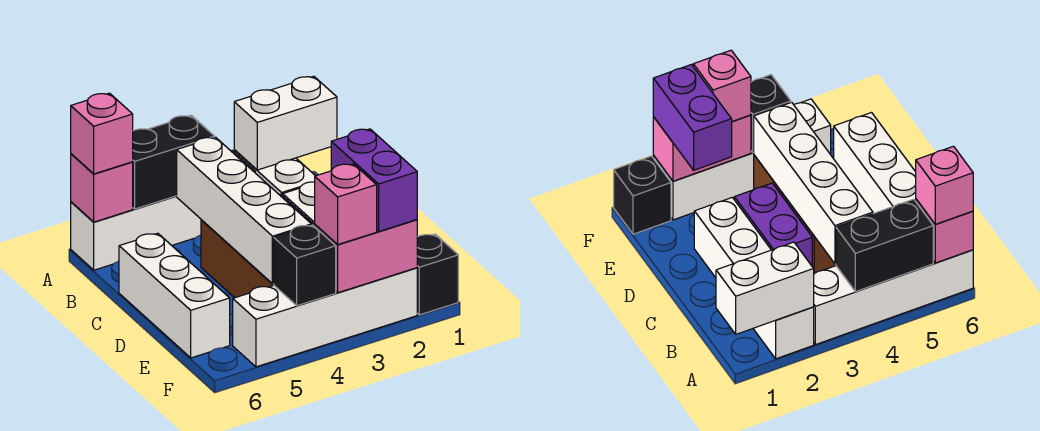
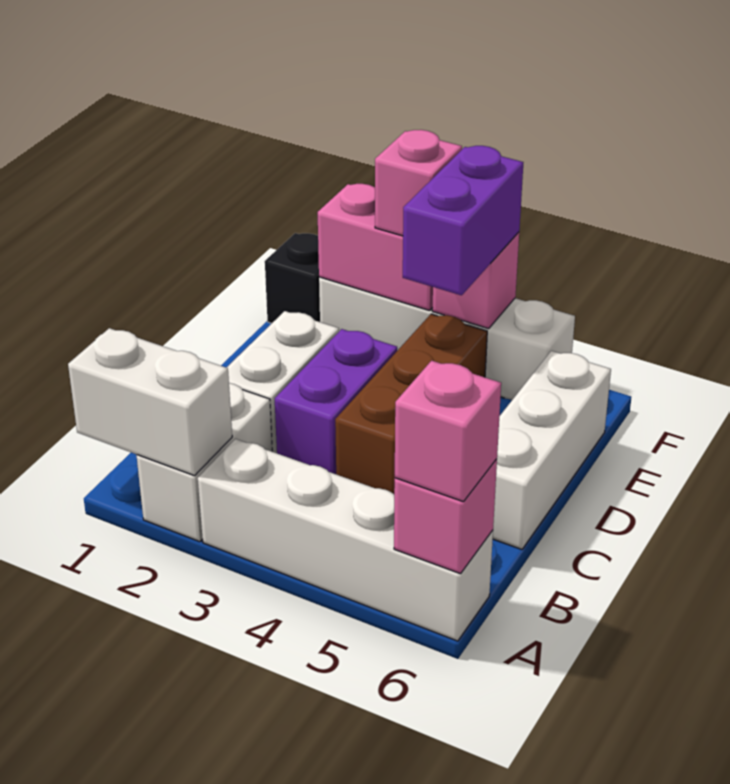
black 1x2 brick [133,115,214,209] -> none
white 1x4 brick [177,137,311,284] -> none
purple 1x2 brick [331,129,417,231] -> purple 1x2 brick moved to [403,146,523,295]
black 1x1 brick [274,225,336,306] -> pink 1x1 brick [432,232,519,329]

